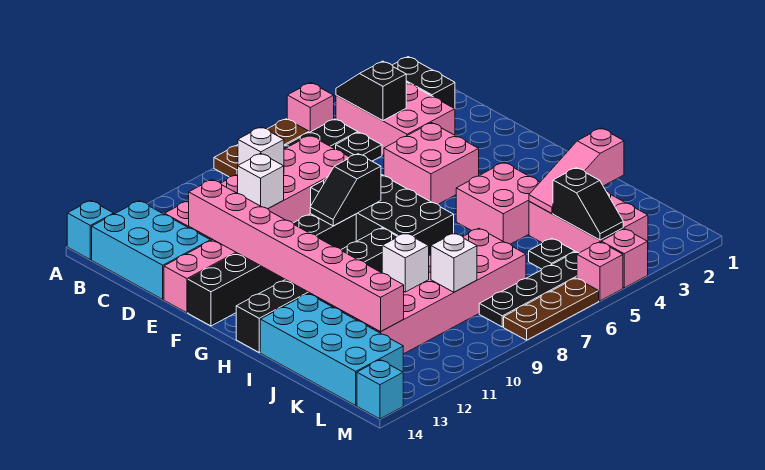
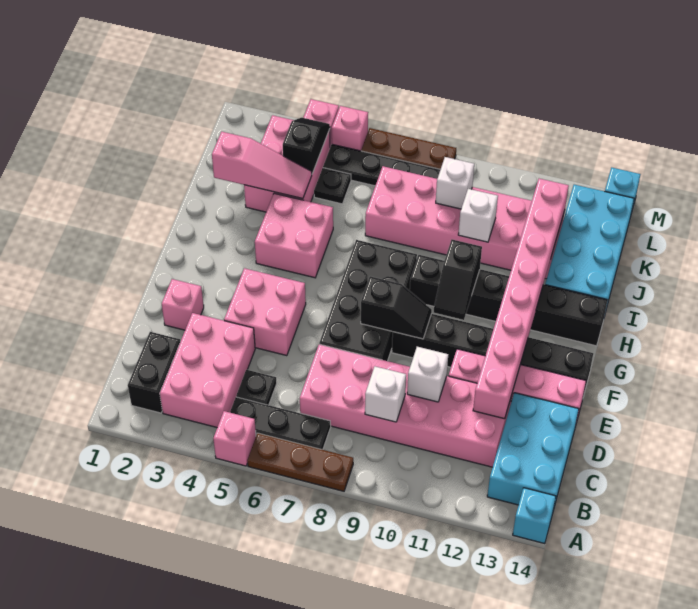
black 1x2 slope [336,61,406,121] -> black 1x2 slope moved to [434,240,482,320]
none -> pink 1x1 brick [162,279,204,330]

